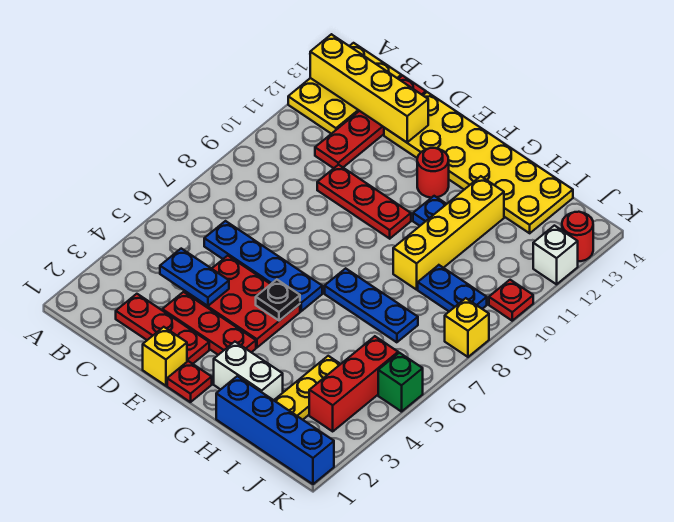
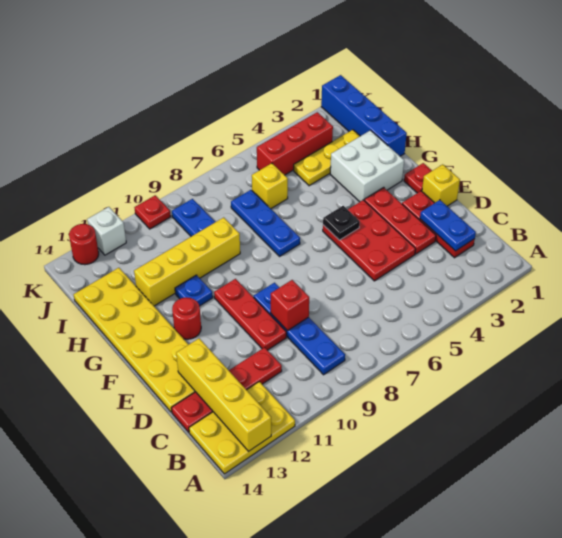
blue 1x2 plate [160,249,229,306] -> blue 1x2 plate moved to [420,200,476,251]
blue 1x4 plate [204,221,322,311] -> blue 1x4 plate moved to [254,283,345,375]
none -> red 1x1 brick [271,280,309,331]
white 1x2 brick [214,342,283,400] -> white 2x2 brick [330,130,404,202]
green 1x1 brick [378,353,423,412] -> none
yellow 1x1 brick [445,298,489,357] -> yellow 1x1 brick moved to [252,163,288,209]

